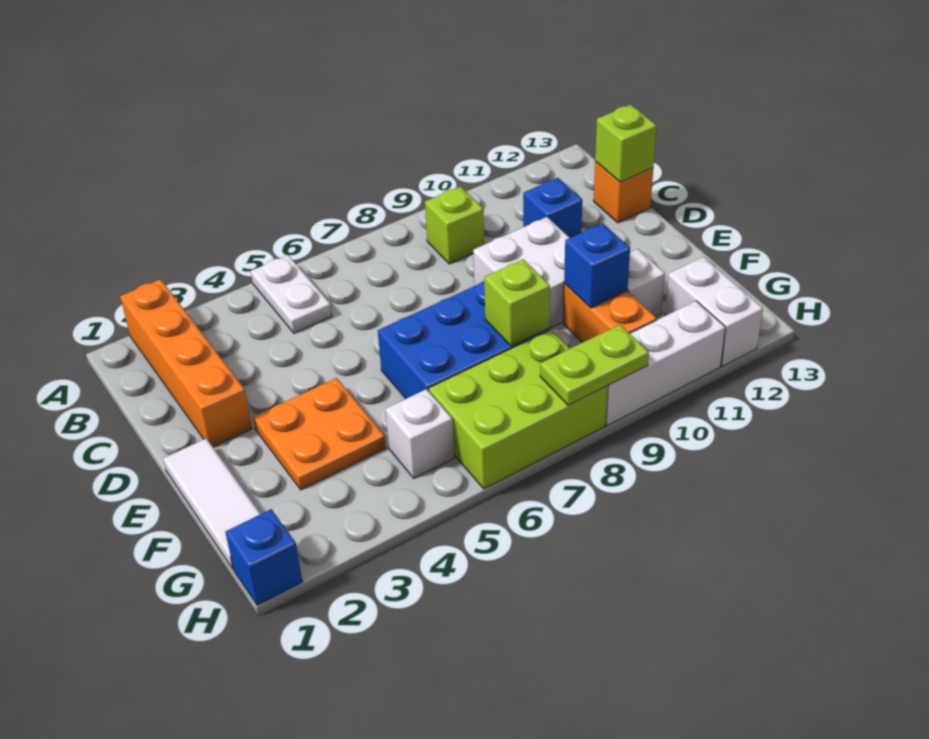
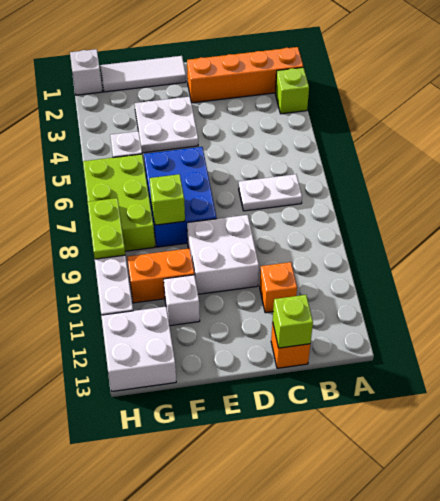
white 1x2 plate [251,255,332,333] -> white 1x2 plate moved to [239,174,302,211]
lime 1x1 brick [425,186,484,264] -> lime 1x1 brick moved to [275,67,309,114]
blue 1x1 brick [523,178,582,238] -> orange 1x1 brick [260,262,297,313]
orange 2x2 plate [253,378,386,490] -> white 2x2 plate [135,97,198,153]
blue 1x1 brick [564,223,630,308] -> none
white 1x2 brick [665,257,763,366] -> white 2x2 brick [101,307,176,392]
blue 1x1 brick [225,509,302,605] -> white 1x1 brick [70,49,102,95]

